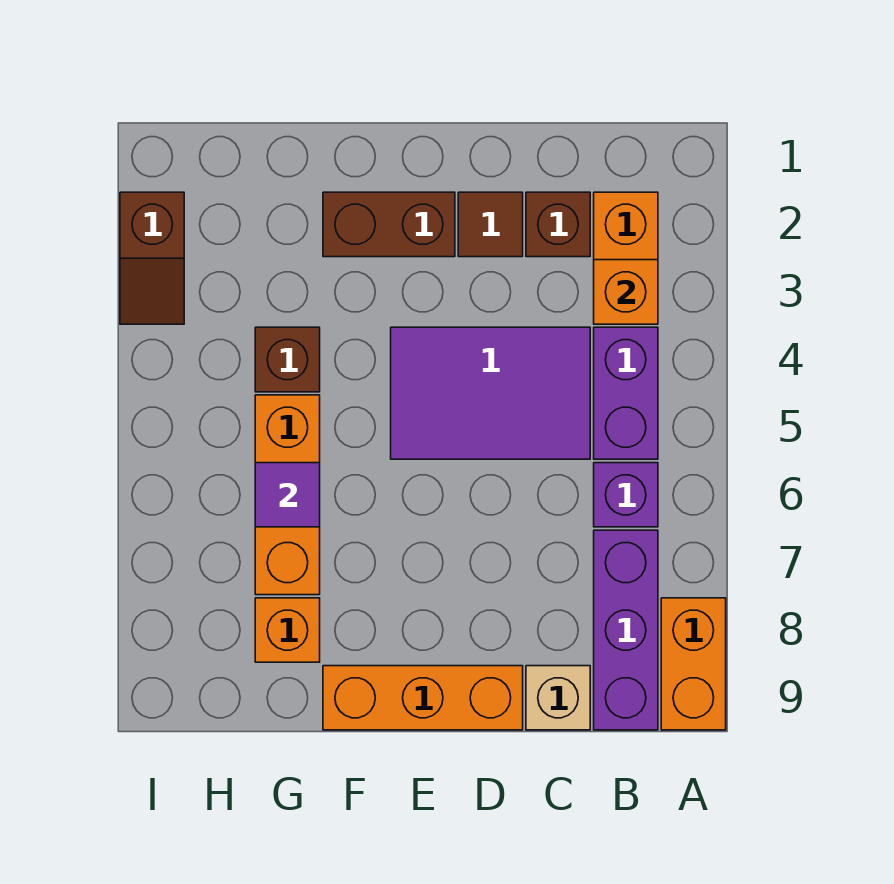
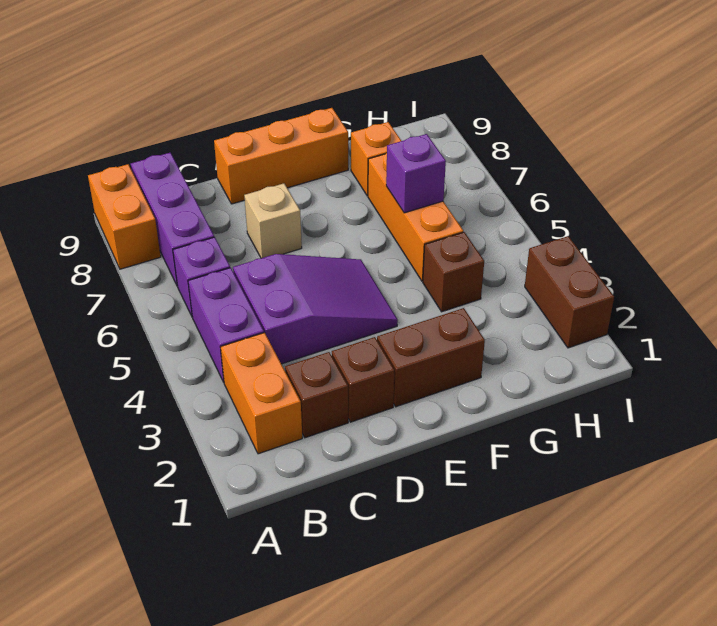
orange 1x1 brick [594,260,658,324] -> none
purple 2x3 tile [391,327,590,459] -> purple 2x3 slope [233,254,398,364]
tan 1x1 brick [526,666,590,730] -> tan 1x1 brick moved to [244,183,302,258]
brown 1x1 tile [458,192,523,257] -> brown 1x1 brick [332,337,394,422]
purple 1x1 tile [255,463,320,527] -> purple 1x1 brick [386,134,446,213]
brown 1x2 slope [120,192,184,324] -> brown 1x2 brick [525,236,614,348]

